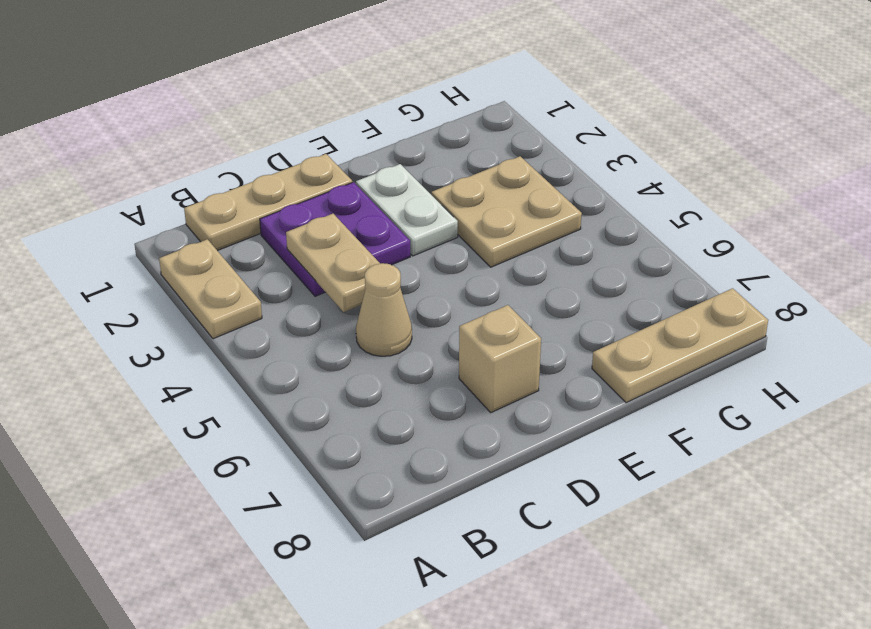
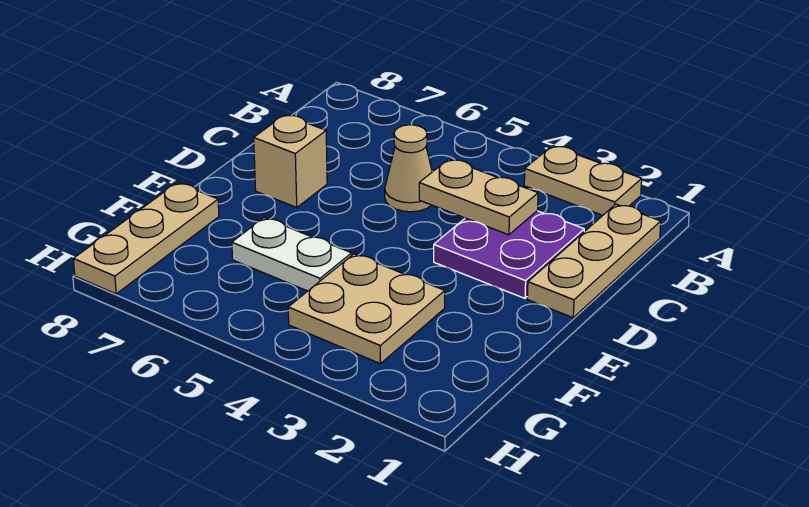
white 1x2 plate [356,164,458,256] -> white 1x2 plate moved to [232,218,352,291]

